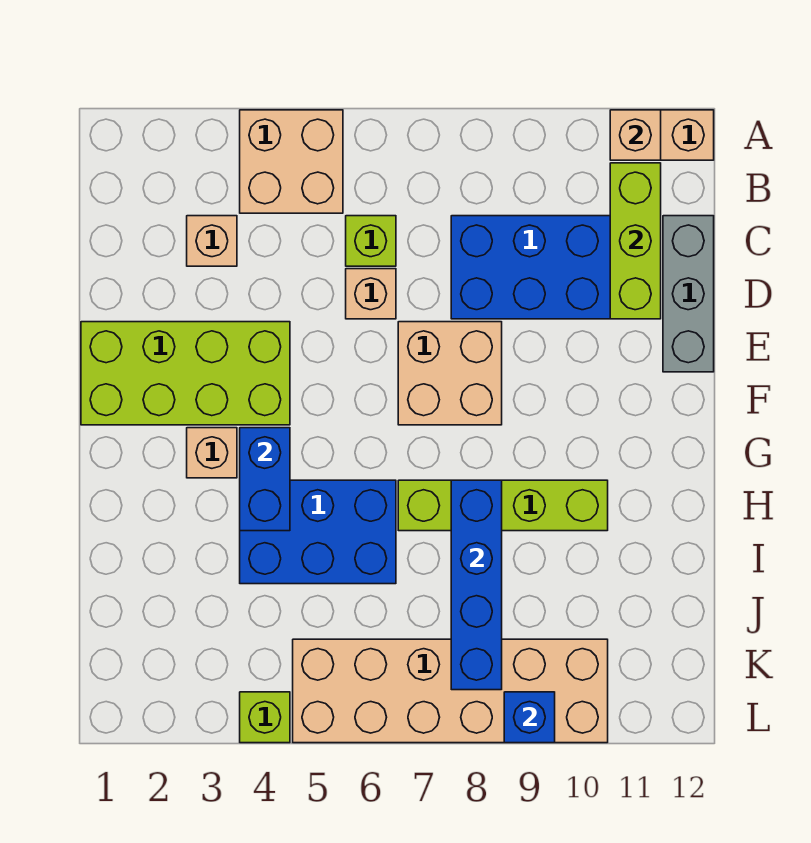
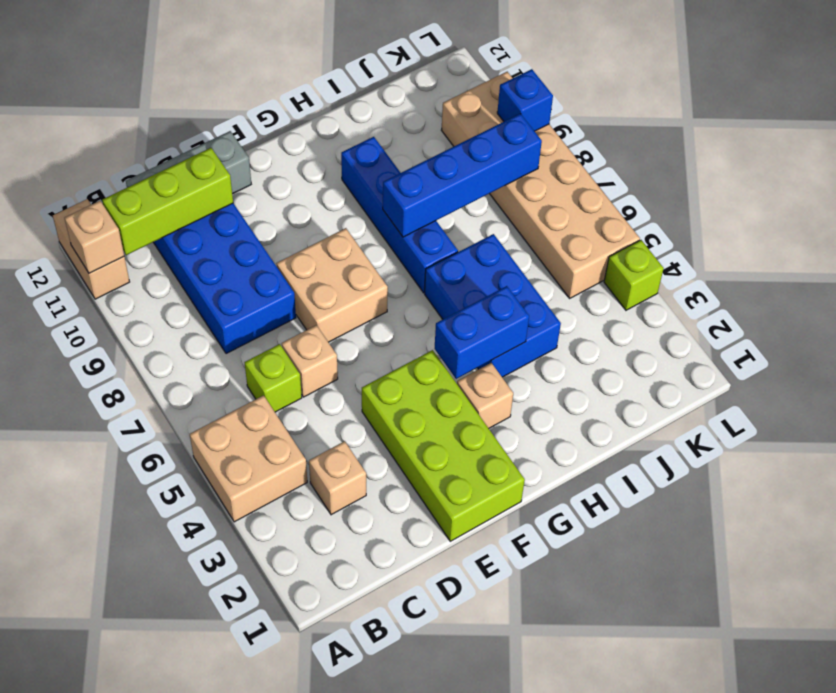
lime 1x4 brick [398,480,608,531] -> blue 1x4 brick [341,137,458,293]

